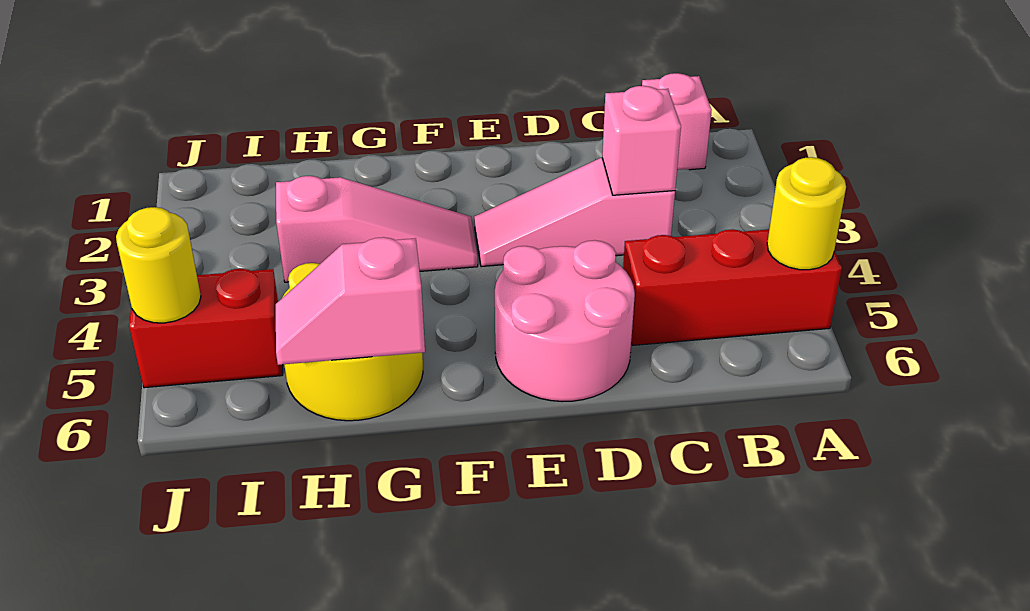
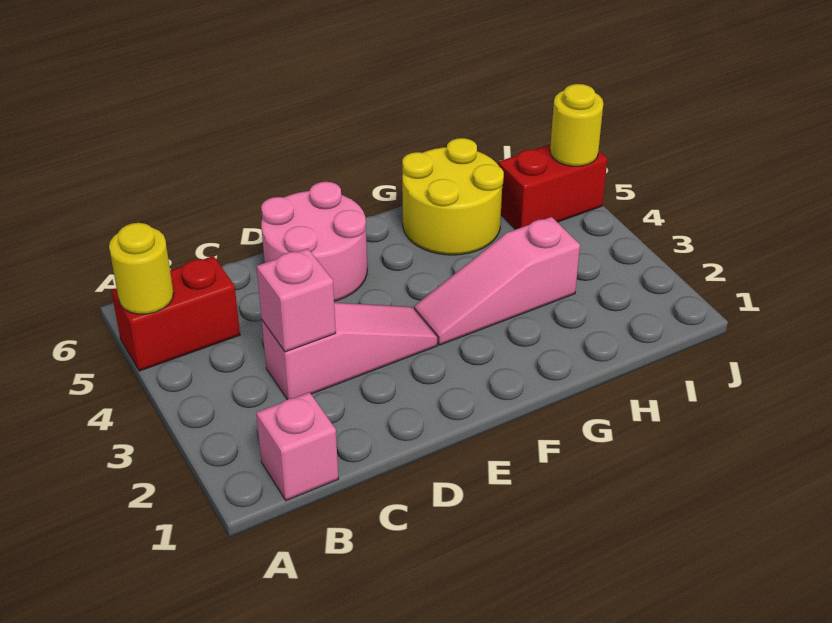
red 1x3 brick [623,229,842,345] -> red 1x2 brick [111,256,240,371]
pink 1x2 slope [276,237,425,365] -> none

